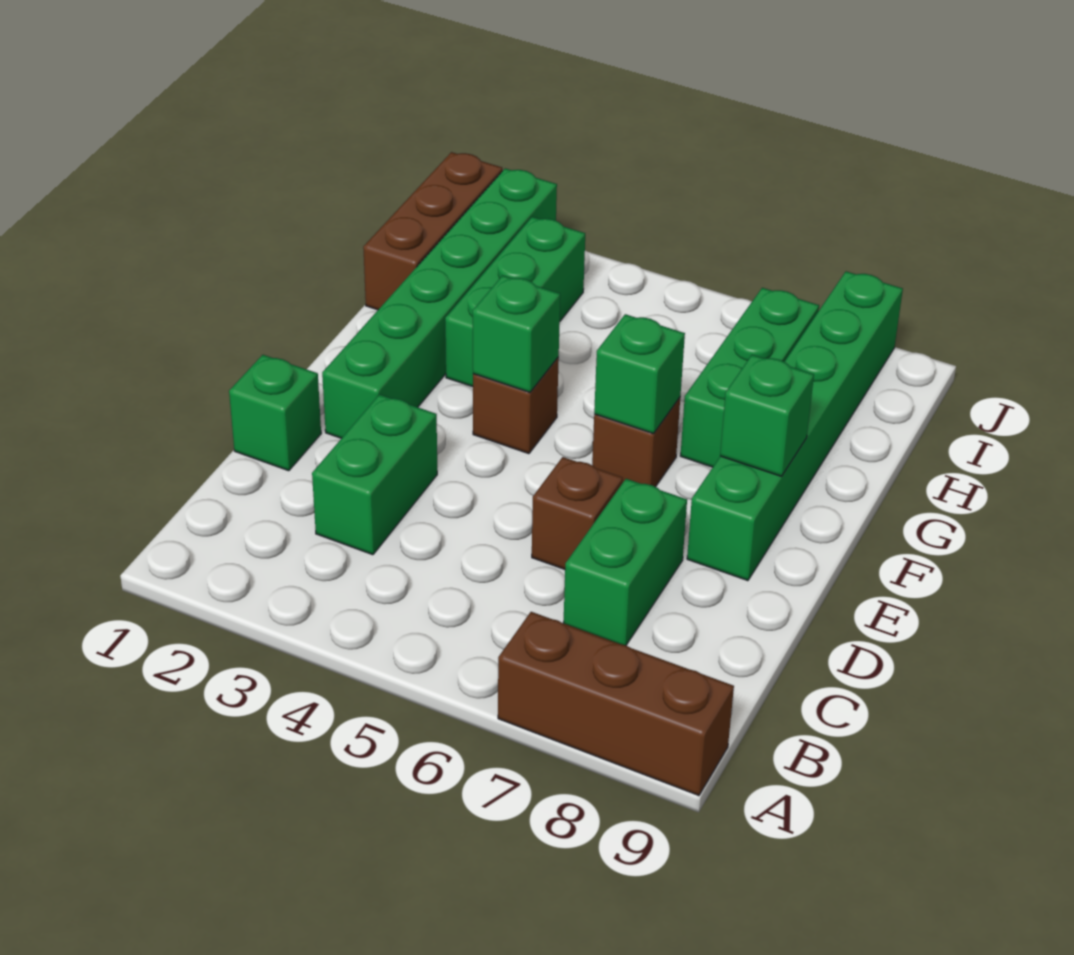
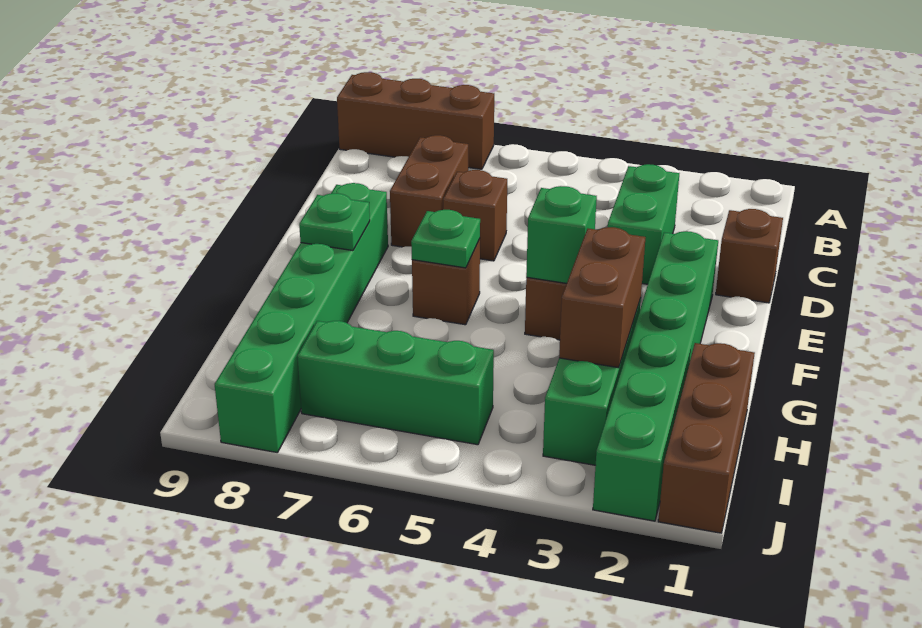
green 1x2 brick [563,479,687,645] -> brown 1x2 brick [390,135,468,247]
green 1x1 brick [229,355,321,471] -> brown 1x1 brick [716,209,783,303]
green 1x1 brick [594,314,685,434] -> green 1x1 plate [411,210,480,268]
green 1x1 brick [720,355,814,476] -> green 1x1 plate [299,193,370,251]
none -> brown 1x2 brick [559,227,646,368]
green 1x3 brick [680,288,819,467] -> green 1x3 brick turned to [297,321,494,445]

